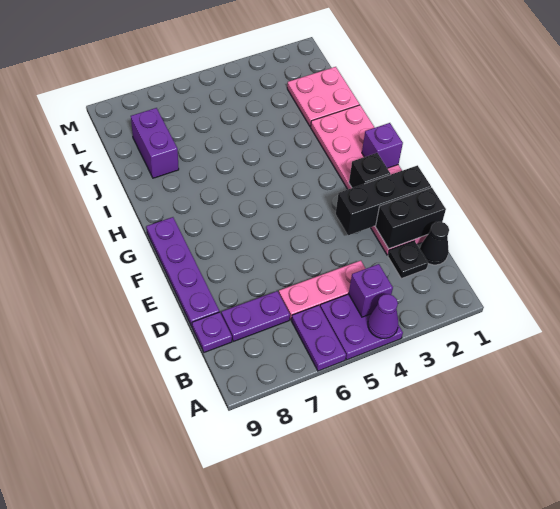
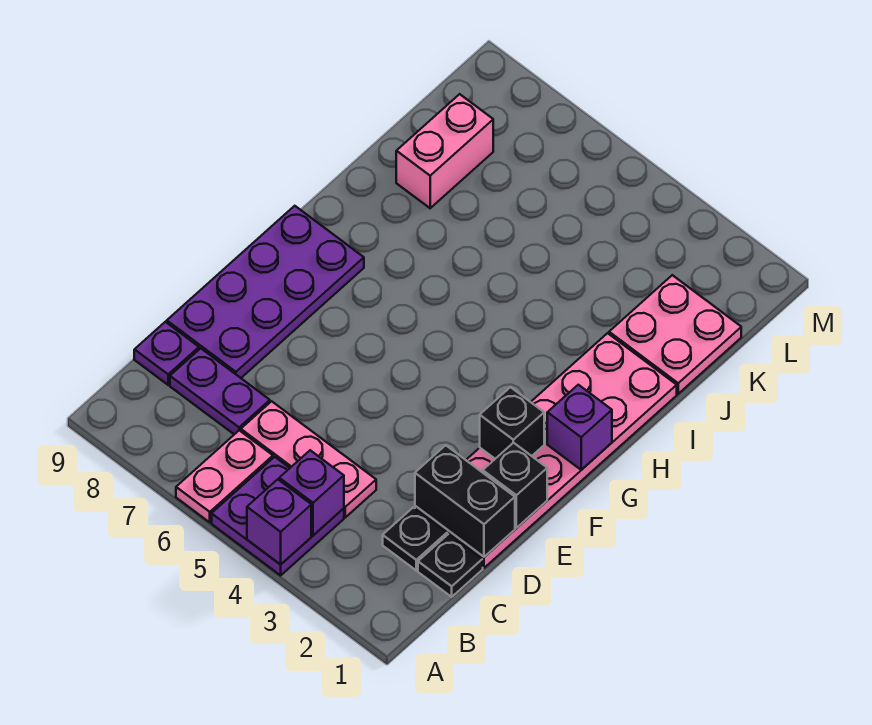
purple 1x1 cone [368,294,398,338] -> purple 1x1 brick [247,479,311,565]
purple 1x2 plate [292,305,346,371] -> pink 1x2 plate [176,430,273,522]
black 1x1 cone [420,222,449,265] -> black 1x1 plate [418,534,483,597]
purple 1x4 plate [146,217,219,326] -> purple 2x4 plate [167,206,364,378]
black 1x3 brick [336,165,431,235] -> black 1x1 brick [483,443,547,528]
purple 1x2 brick [131,108,179,178] -> pink 1x2 brick [396,94,493,208]

